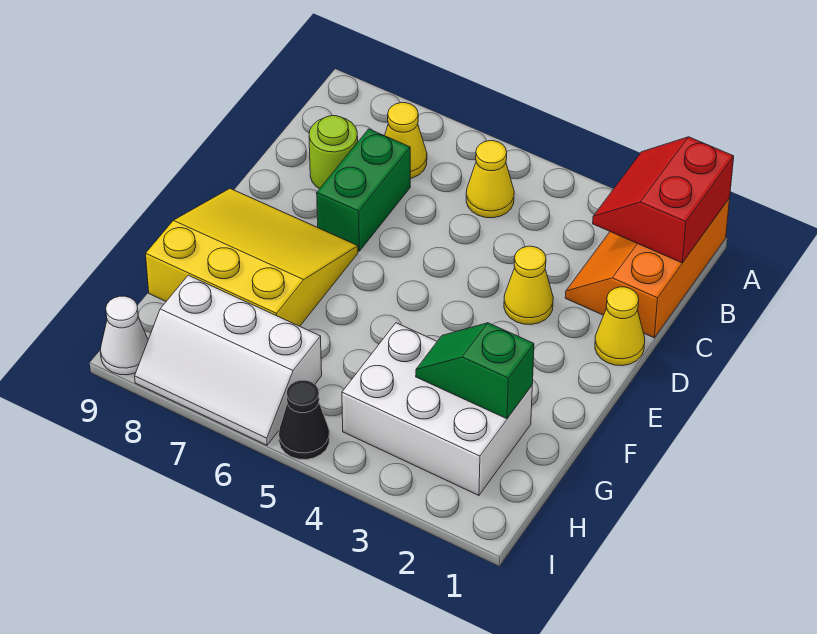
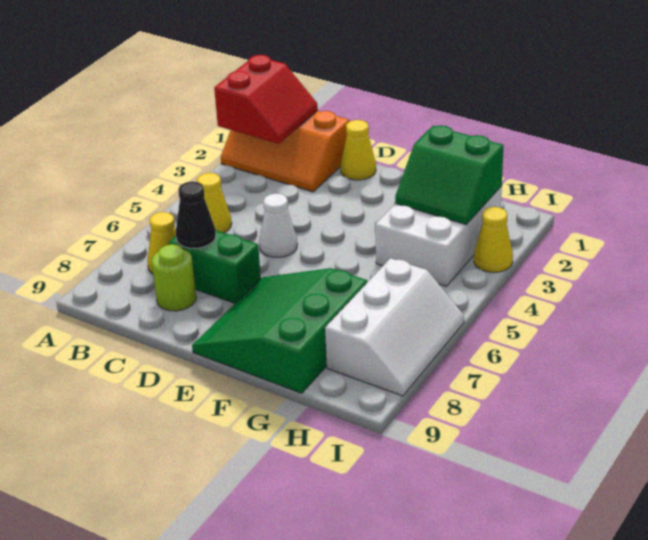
red 2x2 slope [593,137,734,263] -> red 2x2 slope turned to [214,55,318,144]
yellow 1x1 cone [504,246,553,324] -> yellow 1x1 cone moved to [474,207,513,272]
yellow 3x3 slope [146,189,358,326] -> green 3x3 slope [192,268,367,393]
green 1x2 slope [416,323,534,419] -> green 2x2 slope [395,125,503,225]
black 1x1 cone [279,380,330,460] -> black 1x1 cone moved to [176,181,216,248]
white 1x1 cone [100,296,148,375] -> white 1x1 cone moved to [259,193,297,257]

